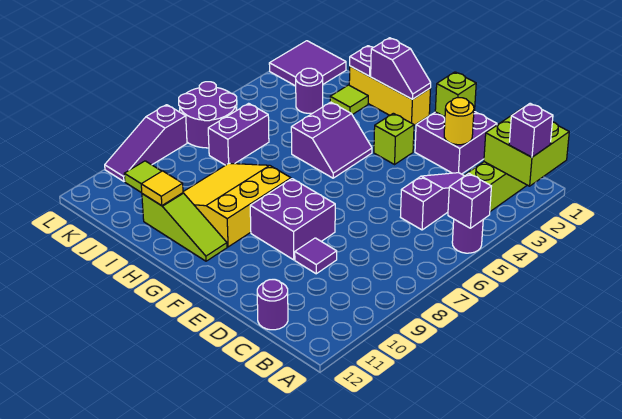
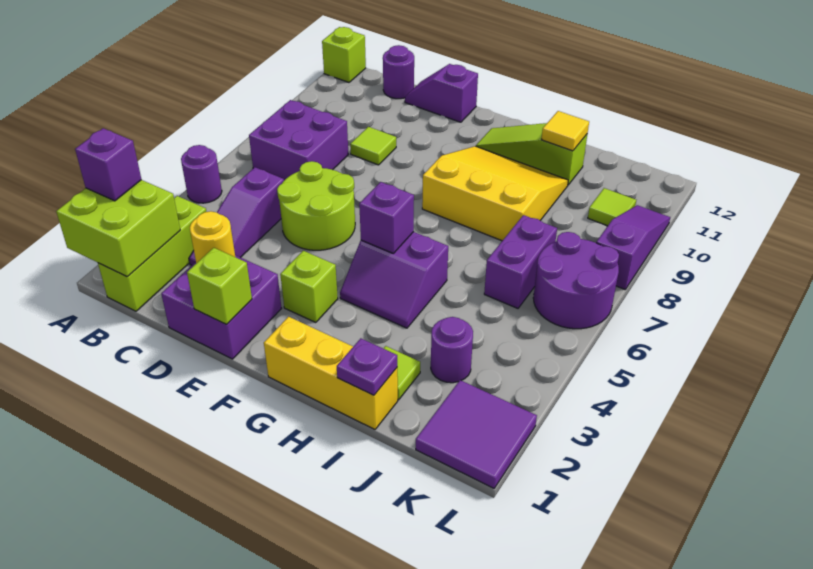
purple 1x1 brick [448,173,491,228] -> purple 1x1 brick moved to [359,182,414,253]
none -> lime 1x1 brick [322,27,366,82]
none -> lime 2x2 round brick [277,161,355,250]
purple 1x1 tile [295,238,337,274] -> lime 1x1 tile [350,127,396,165]
purple 2x2 brick [250,179,335,260] -> purple 2x2 brick moved to [249,100,348,180]
purple 1x2 slope [371,38,431,99] -> purple 1x2 slope moved to [405,64,478,122]
purple 2x2 slope [291,102,372,178] -> purple 2x2 slope turned to [340,232,448,328]
yellow 3x3 slope [183,163,291,247] -> yellow 3x3 slope turned to [422,146,568,241]

